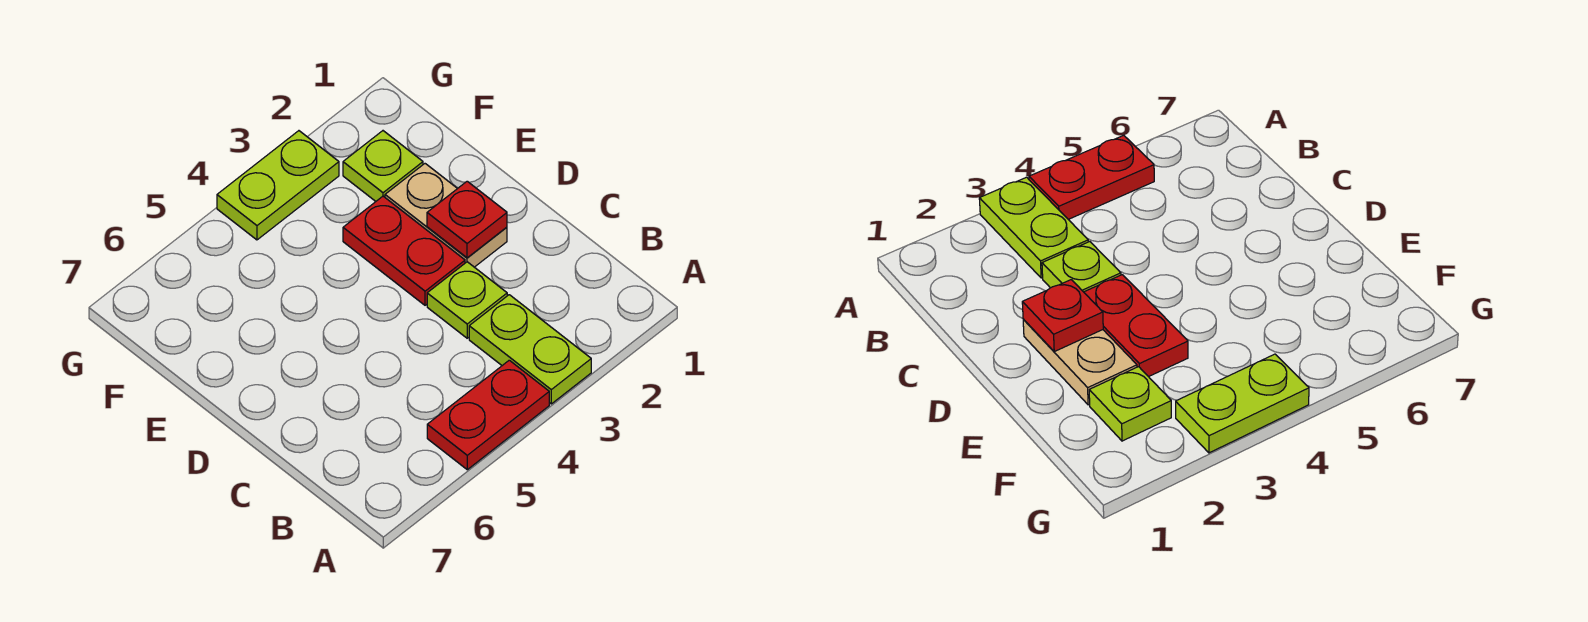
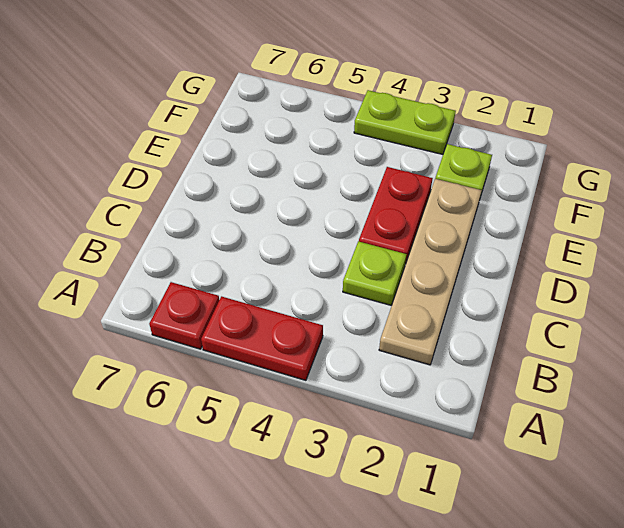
lime 1x2 plate [469,295,591,404] -> none
tan 1x2 plate [385,164,507,267] -> tan 1x4 plate [379,179,482,365]
red 1x1 plate [427,181,507,258] -> red 1x1 plate moved to [149,282,219,349]

